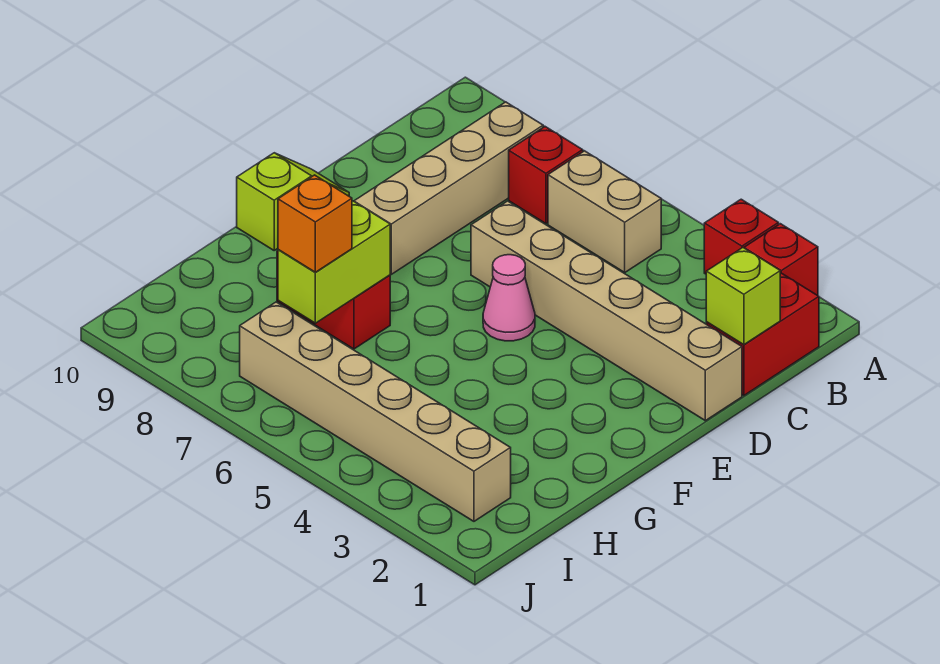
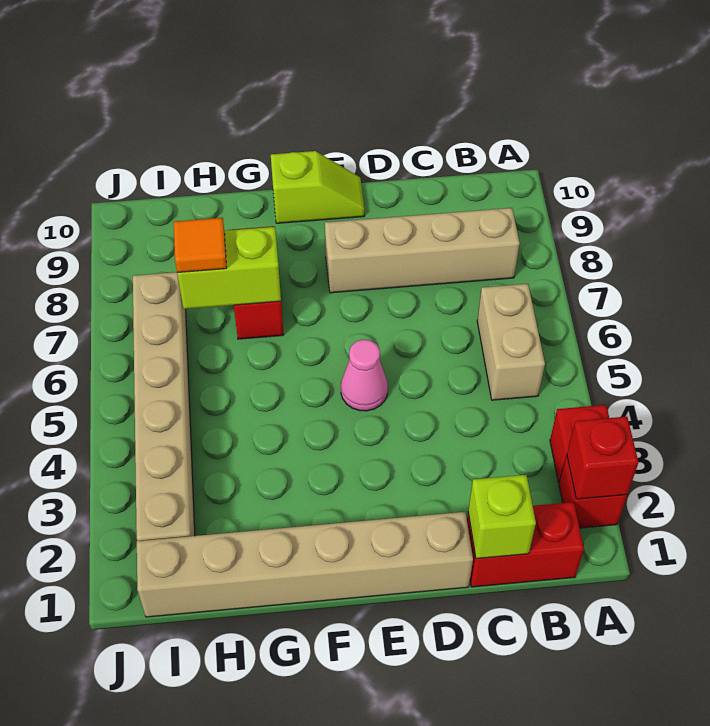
red 1x1 brick [509,127,583,224] -> red 1x1 brick moved to [567,417,638,499]
tan 1x6 brick [471,201,742,421] -> tan 1x6 brick turned to [137,512,473,617]
orange 1x1 brick [278,175,352,272] -> orange 1x1 tile [174,218,227,272]

